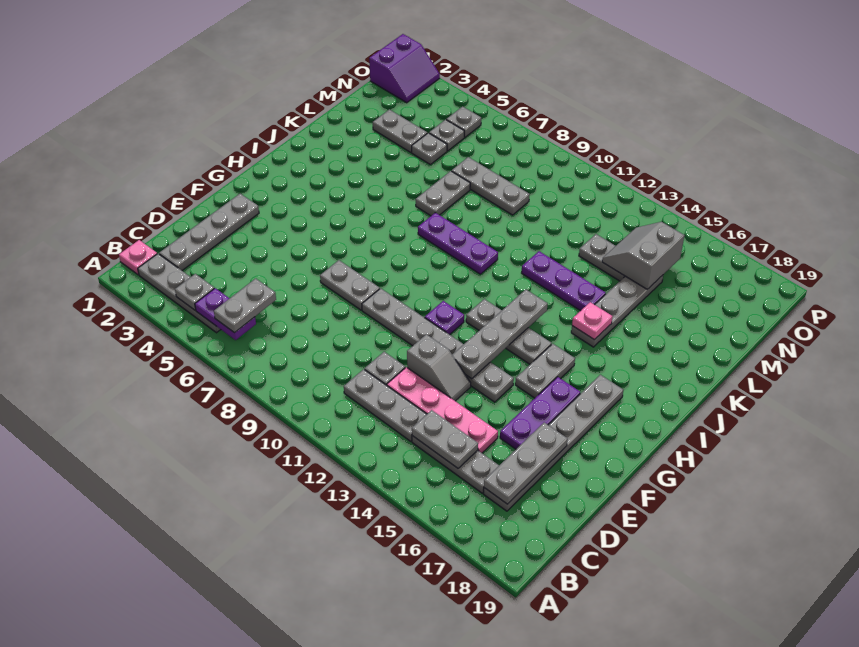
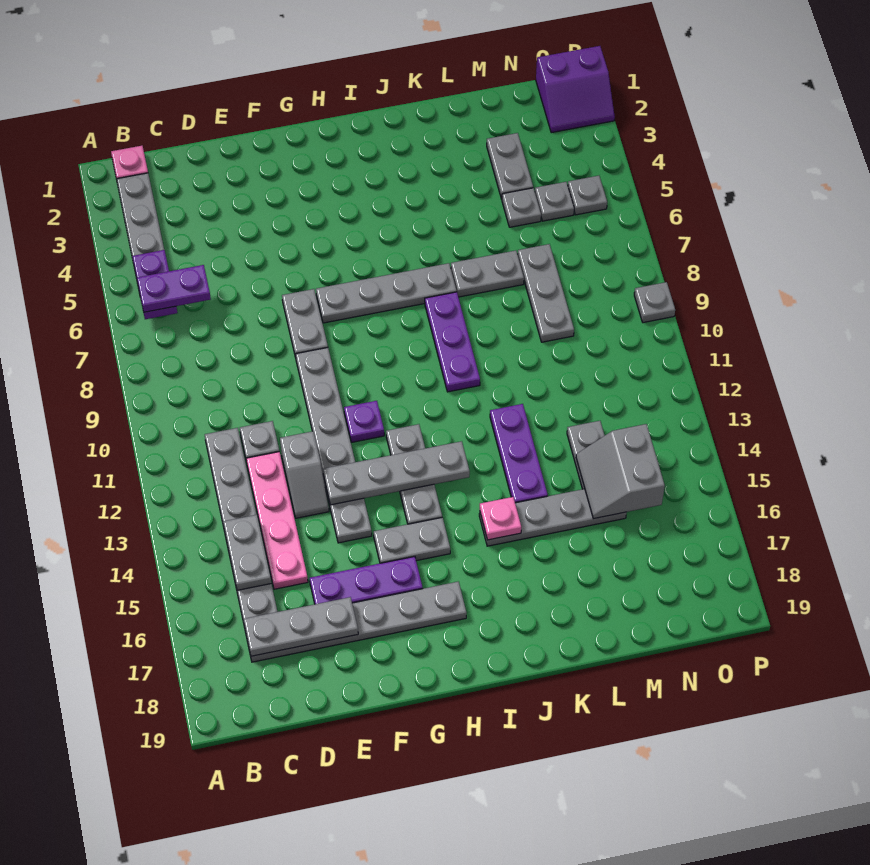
grey 1x1 plate [175,274,214,310] -> grey 1x1 plate moved to [634,282,675,323]
grey 1x2 plate [214,278,276,333] -> purple 1x2 plate [137,265,211,312]
grey 1x4 plate [159,194,259,270] -> grey 1x4 plate moved to [316,263,457,323]
grey 2x2 slope [602,222,684,289] -> grey 2x2 slope turned to [576,424,665,519]

